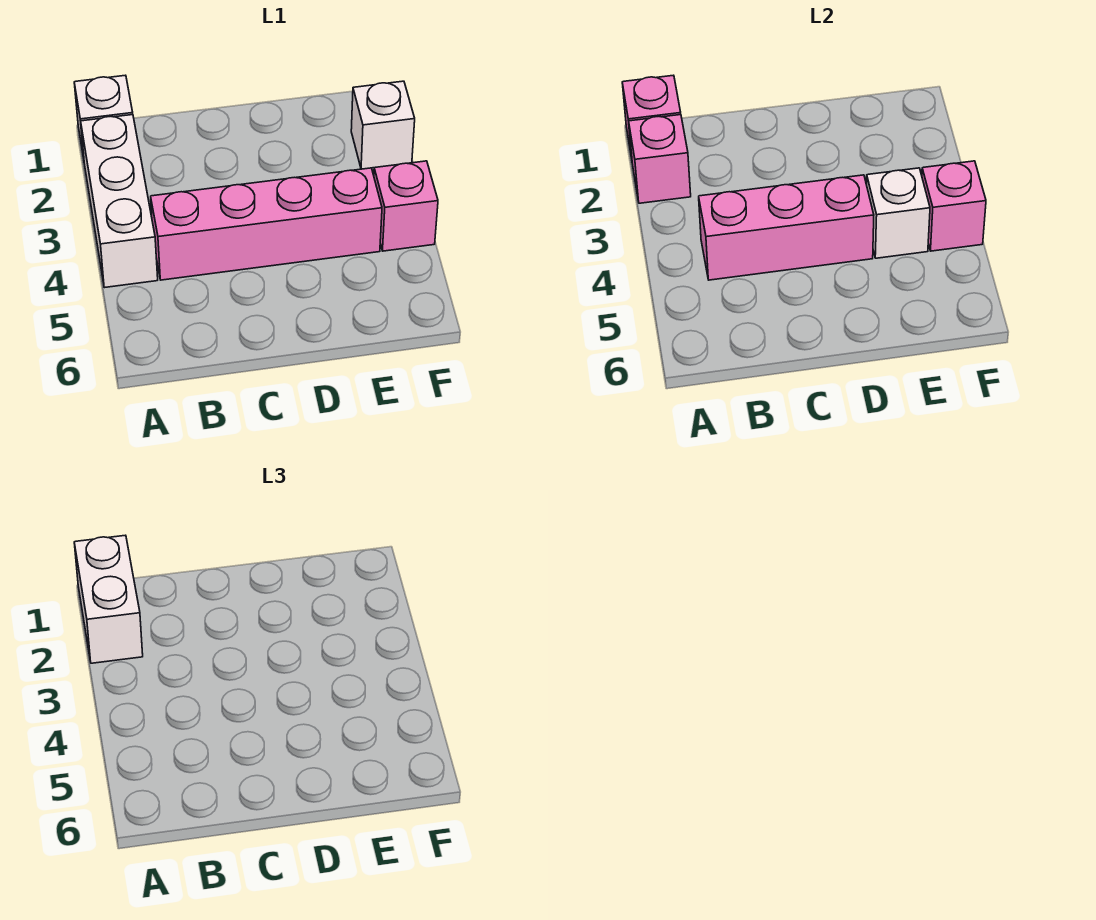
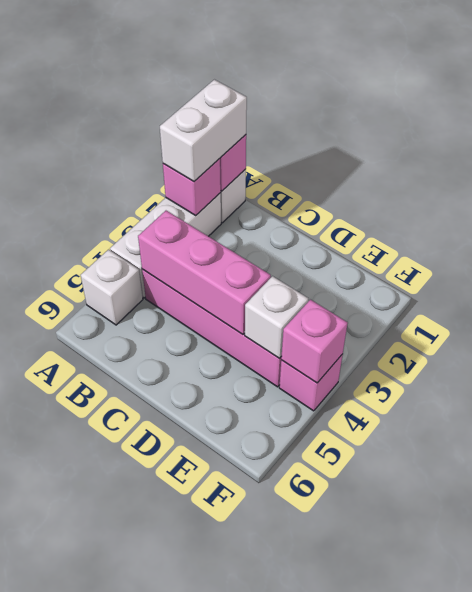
white 1x1 brick [351,81,415,169] -> white 1x1 brick moved to [81,250,143,325]

